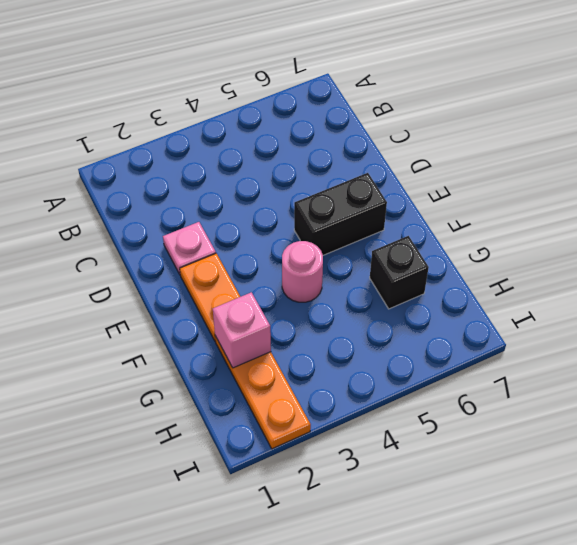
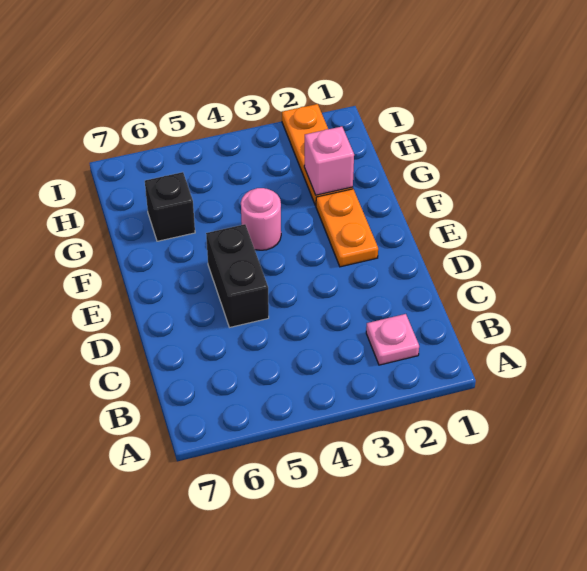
pink 1x1 plate [163,222,216,274] -> pink 1x1 plate moved to [366,314,419,365]
black 1x2 brick [294,173,387,255] -> black 1x2 brick turned to [206,224,269,327]

